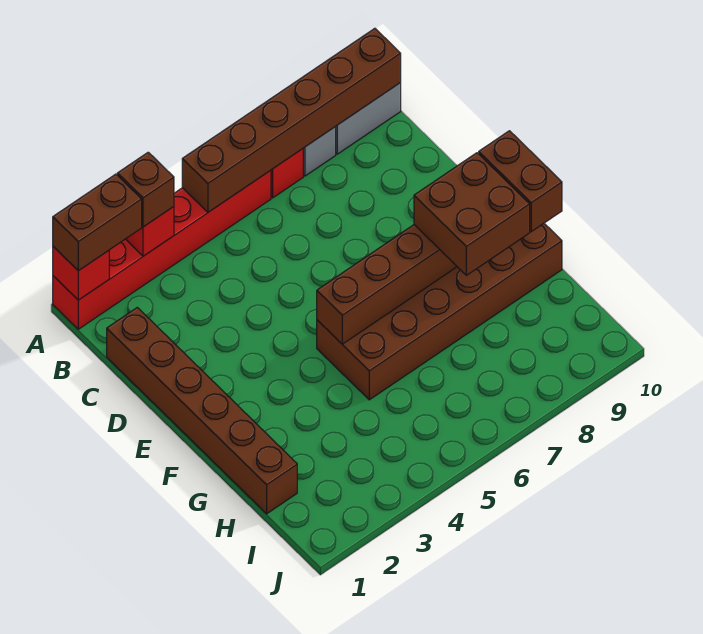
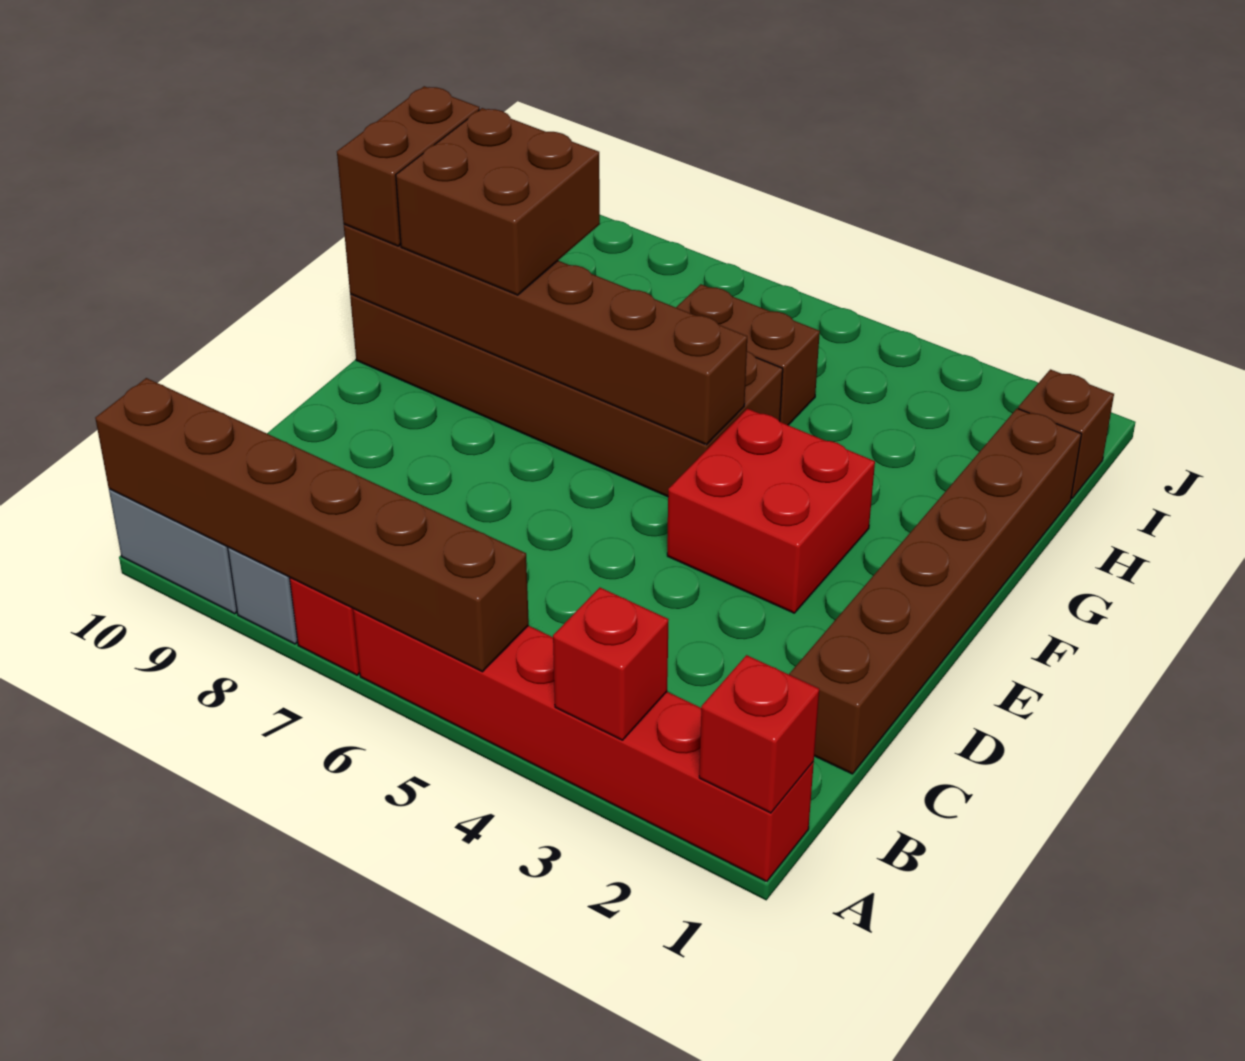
brown 1x2 brick [53,174,142,271] -> brown 1x2 brick moved to [676,284,820,425]
brown 1x1 brick [117,152,174,227] -> brown 1x1 brick moved to [1018,369,1114,499]
none -> red 2x2 brick [667,409,875,613]

